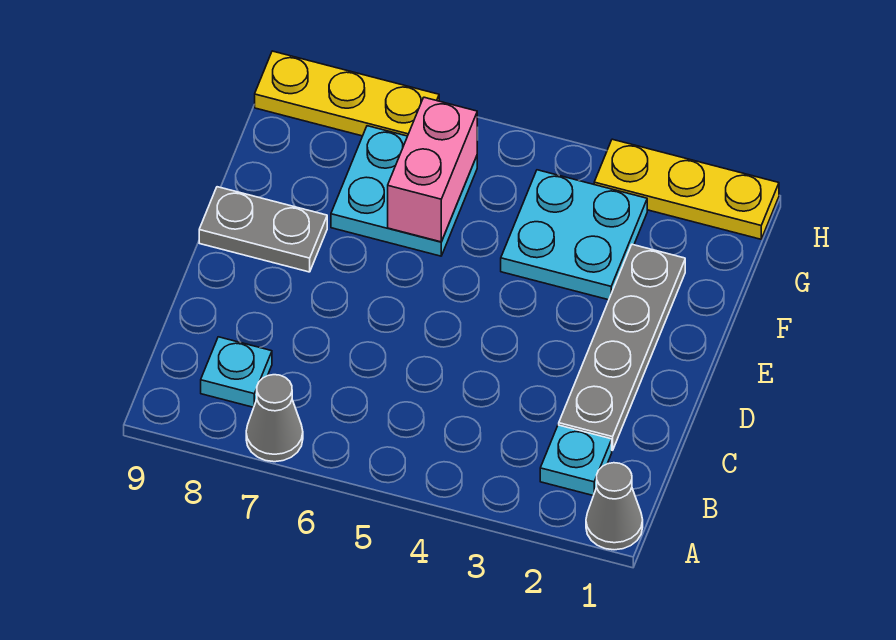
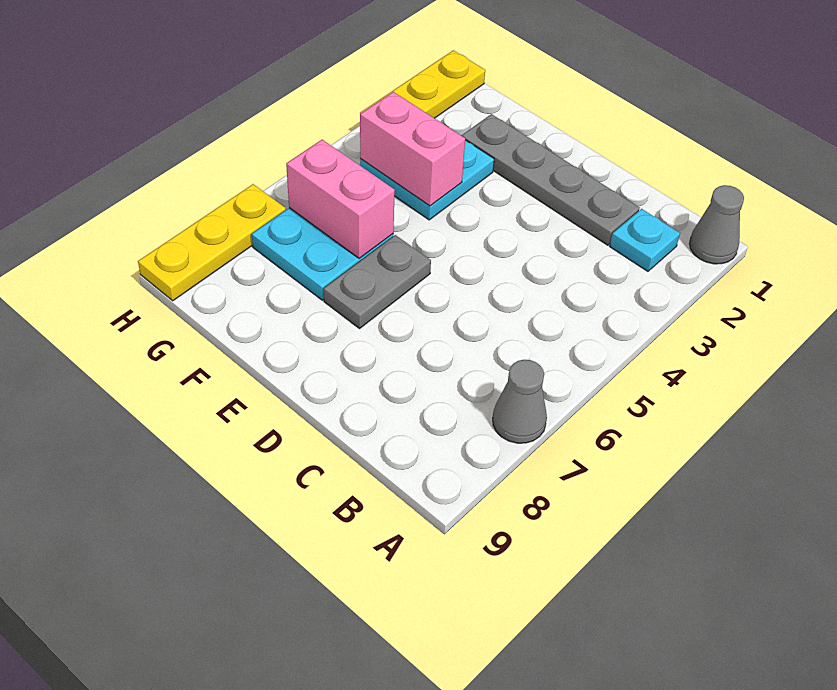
cyan 1x1 plate [201,337,272,407] -> none
grey 1x2 plate [199,187,327,272] -> grey 1x2 plate moved to [324,235,431,329]
none -> pink 1x2 brick [360,92,465,206]

